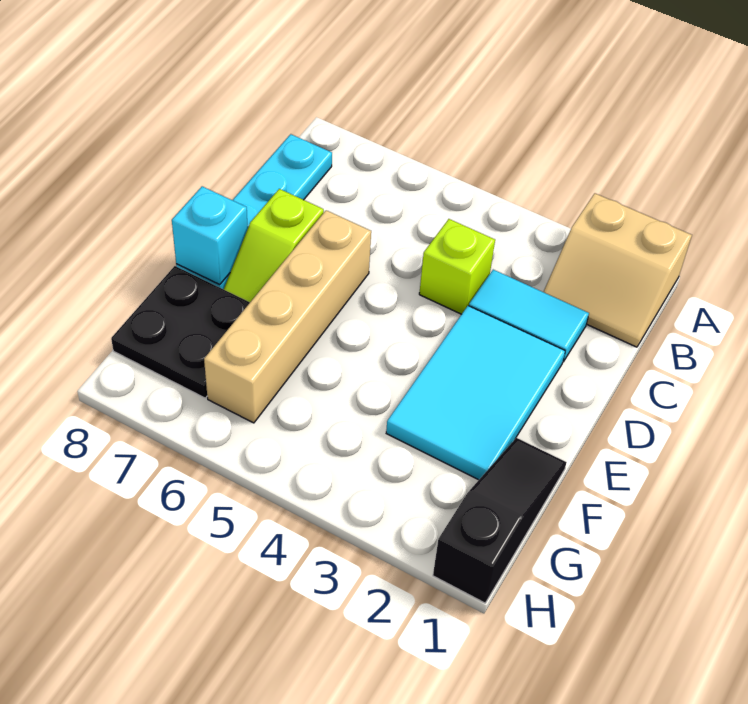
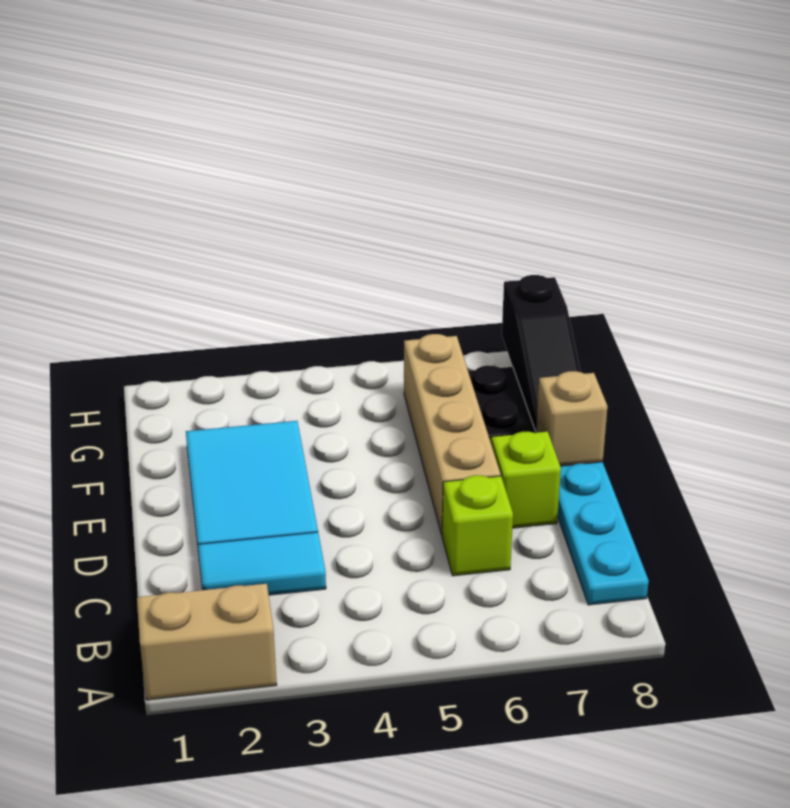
lime 1x1 brick [419,219,495,314] -> lime 1x1 brick moved to [442,475,513,576]
cyan 1x1 brick [172,186,248,285] -> tan 1x1 brick [536,371,608,466]
black 1x3 slope [433,438,567,603] -> black 1x3 slope moved to [502,275,580,431]

